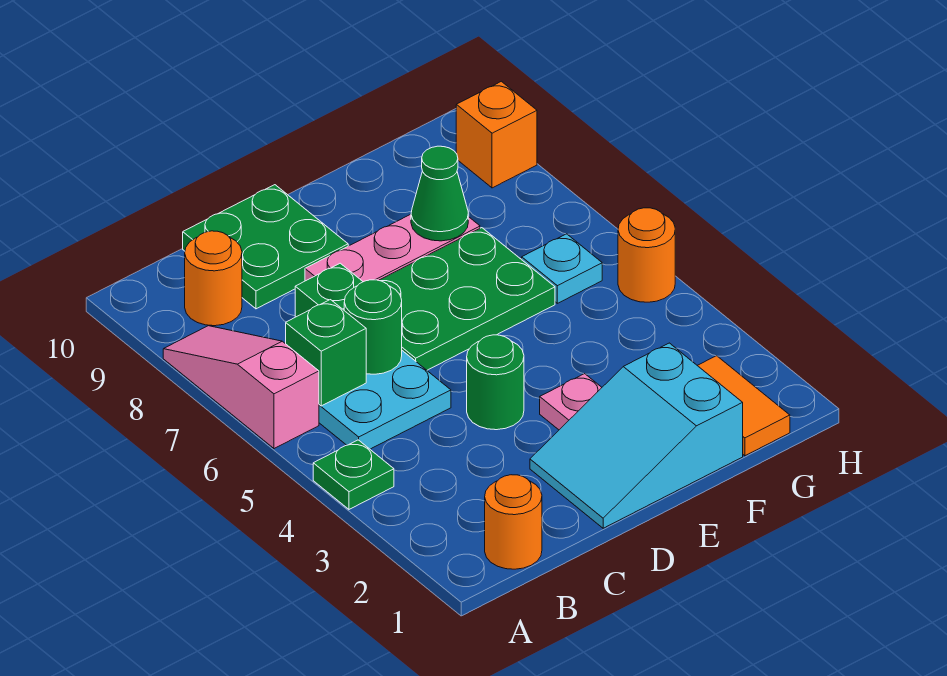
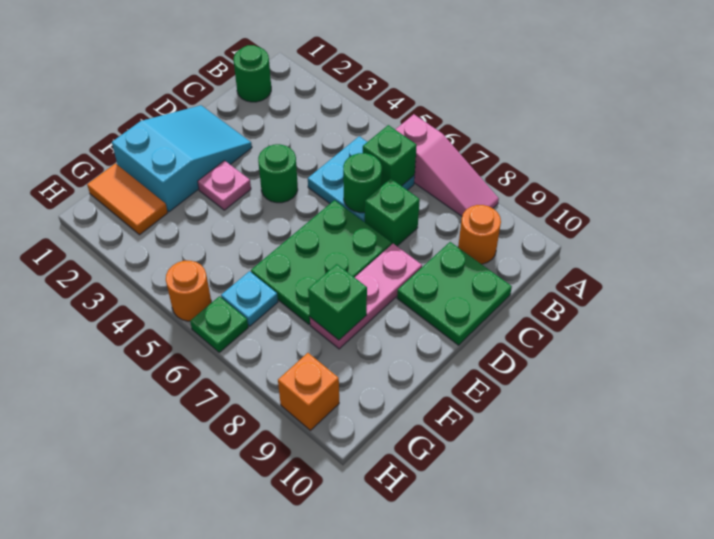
green 1x1 plate [313,440,394,509] -> green 1x1 plate moved to [190,296,248,352]
orange 1x1 round brick [485,475,542,569] -> green 1x1 round brick [234,45,271,102]
green 1x1 cone [411,146,468,241] -> green 1x1 brick [308,264,367,340]

